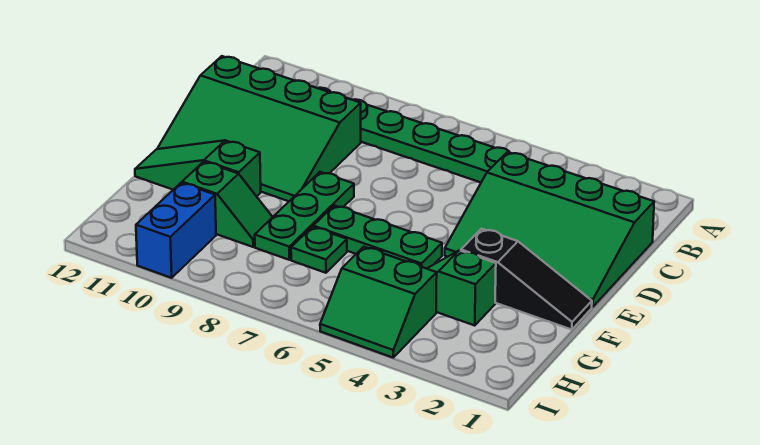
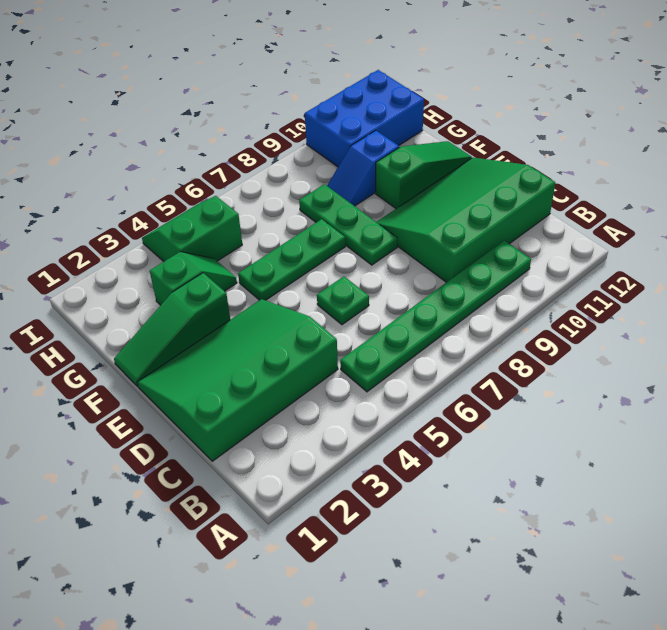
black 1x3 slope [461,229,592,330] -> green 1x3 slope [114,273,230,386]
green 1x1 plate [291,227,347,273] -> green 1x1 plate moved to [317,276,369,325]
green 1x2 slope [182,162,272,247] -> blue 1x2 slope [327,130,399,206]
blue 1x2 brick [136,183,216,278] -> blue 2x3 brick [305,70,424,167]

